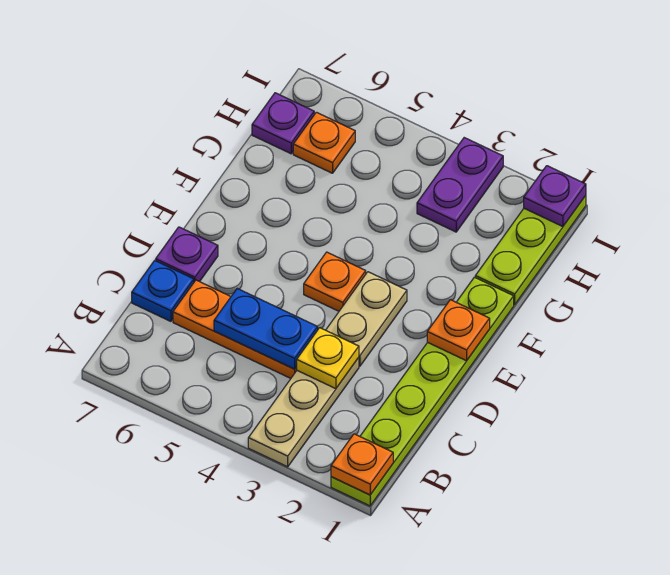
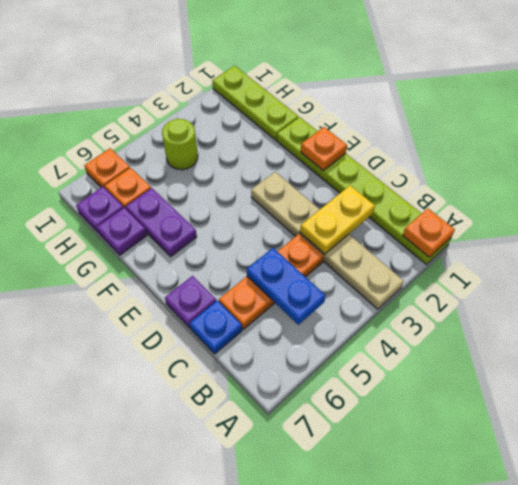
yellow 1x1 plate [297,328,359,389] -> yellow 1x2 plate [300,186,375,254]
blue 1x2 plate [214,289,318,369] -> blue 1x2 plate turned to [247,248,326,325]
orange 1x1 plate [304,252,366,311] -> orange 1x1 plate moved to [84,148,130,188]
purple 1x2 plate [417,138,503,232] -> purple 1x2 plate moved to [126,188,197,256]
none -> lime 1x1 round brick [162,119,198,170]
purple 1x1 plate [524,166,586,227] -> purple 1x1 plate moved to [97,208,147,255]

